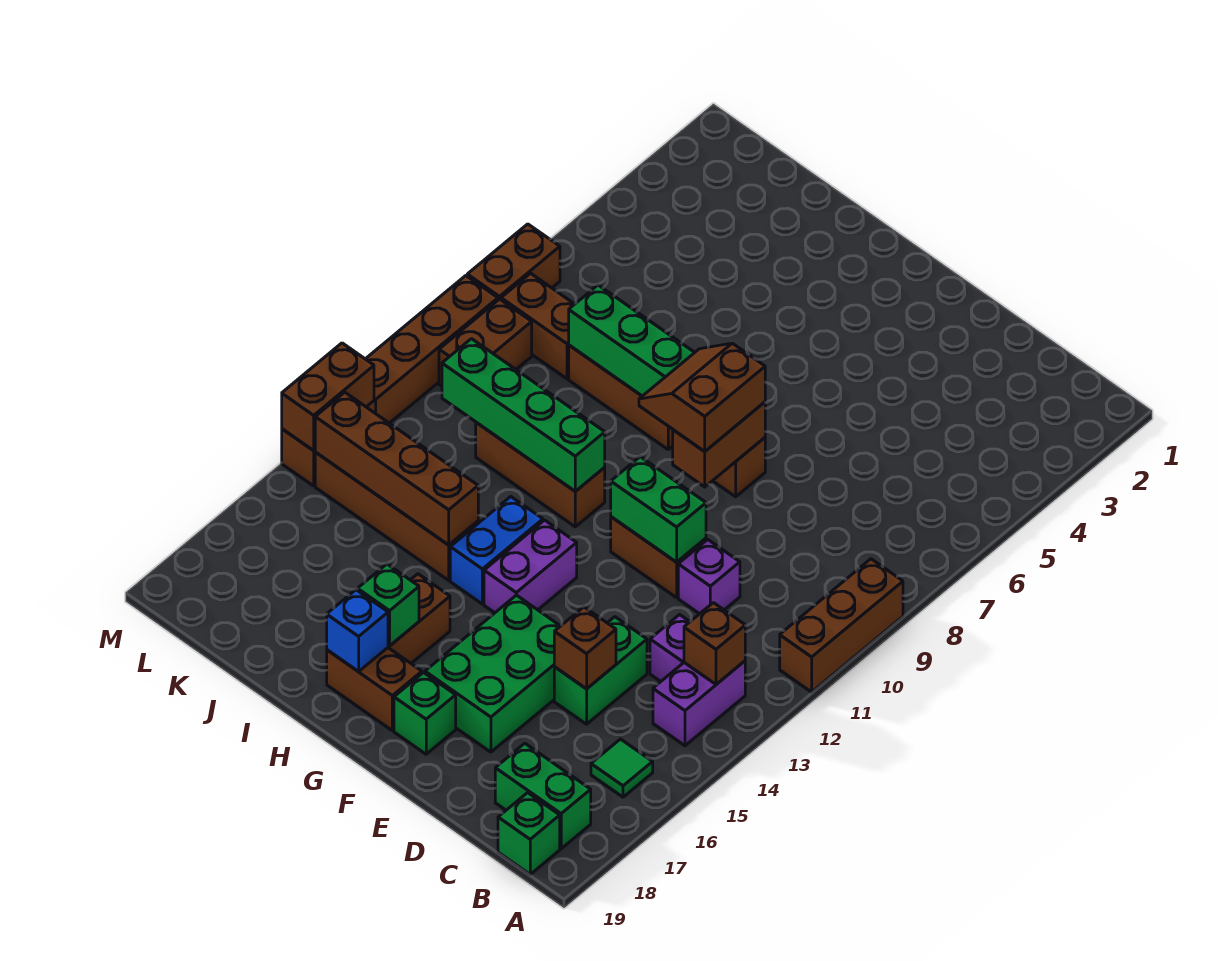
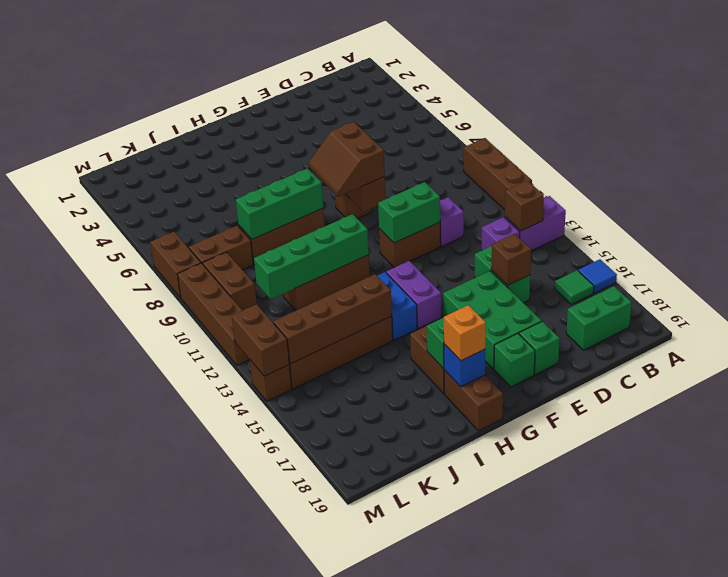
none -> blue 1x1 tile [578,259,617,293]
purple 1x2 brick [653,661,745,746] -> purple 1x2 brick turned to [505,196,566,251]
green 1x1 brick [498,793,560,874] -> green 1x1 brick moved to [519,321,560,374]
brown 1x2 brick [327,648,422,731] -> brown 1x2 brick turned to [444,370,503,431]
none -> orange 1x1 brick [443,305,486,361]

